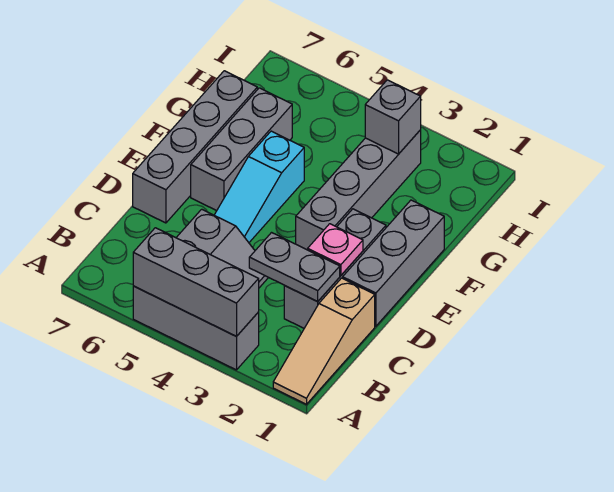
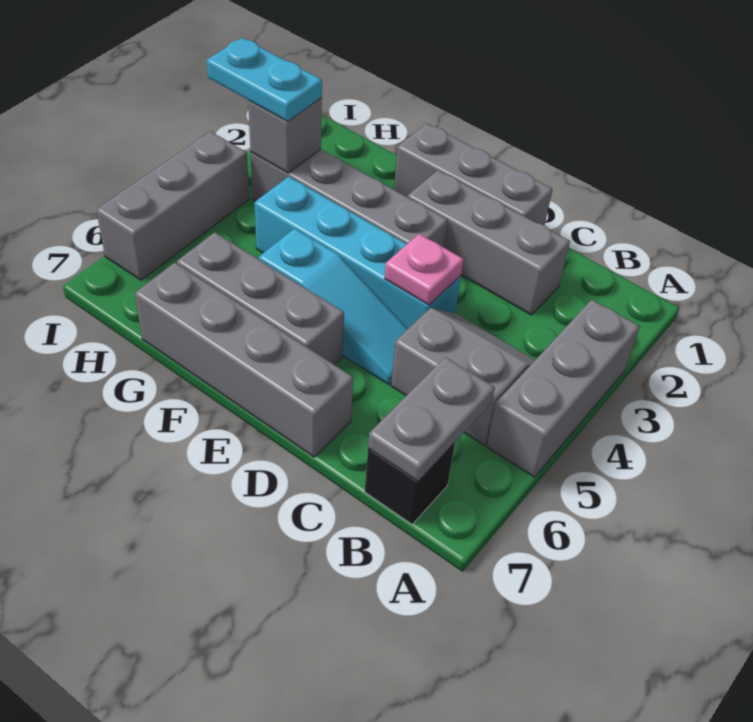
tan 1x3 slope [273,278,375,404] -> none
grey 1x3 brick [133,228,259,336] -> grey 1x3 brick moved to [96,131,249,280]
none -> black 1x1 brick [365,443,455,524]
grey 1x2 plate [249,233,340,301] -> grey 1x2 plate moved to [368,357,495,481]
pink 1x1 plate [308,224,363,275] -> pink 1x1 plate moved to [385,234,464,305]
none -> cyan 1x4 brick [255,176,461,329]
none -> cyan 1x2 plate [207,38,322,121]

